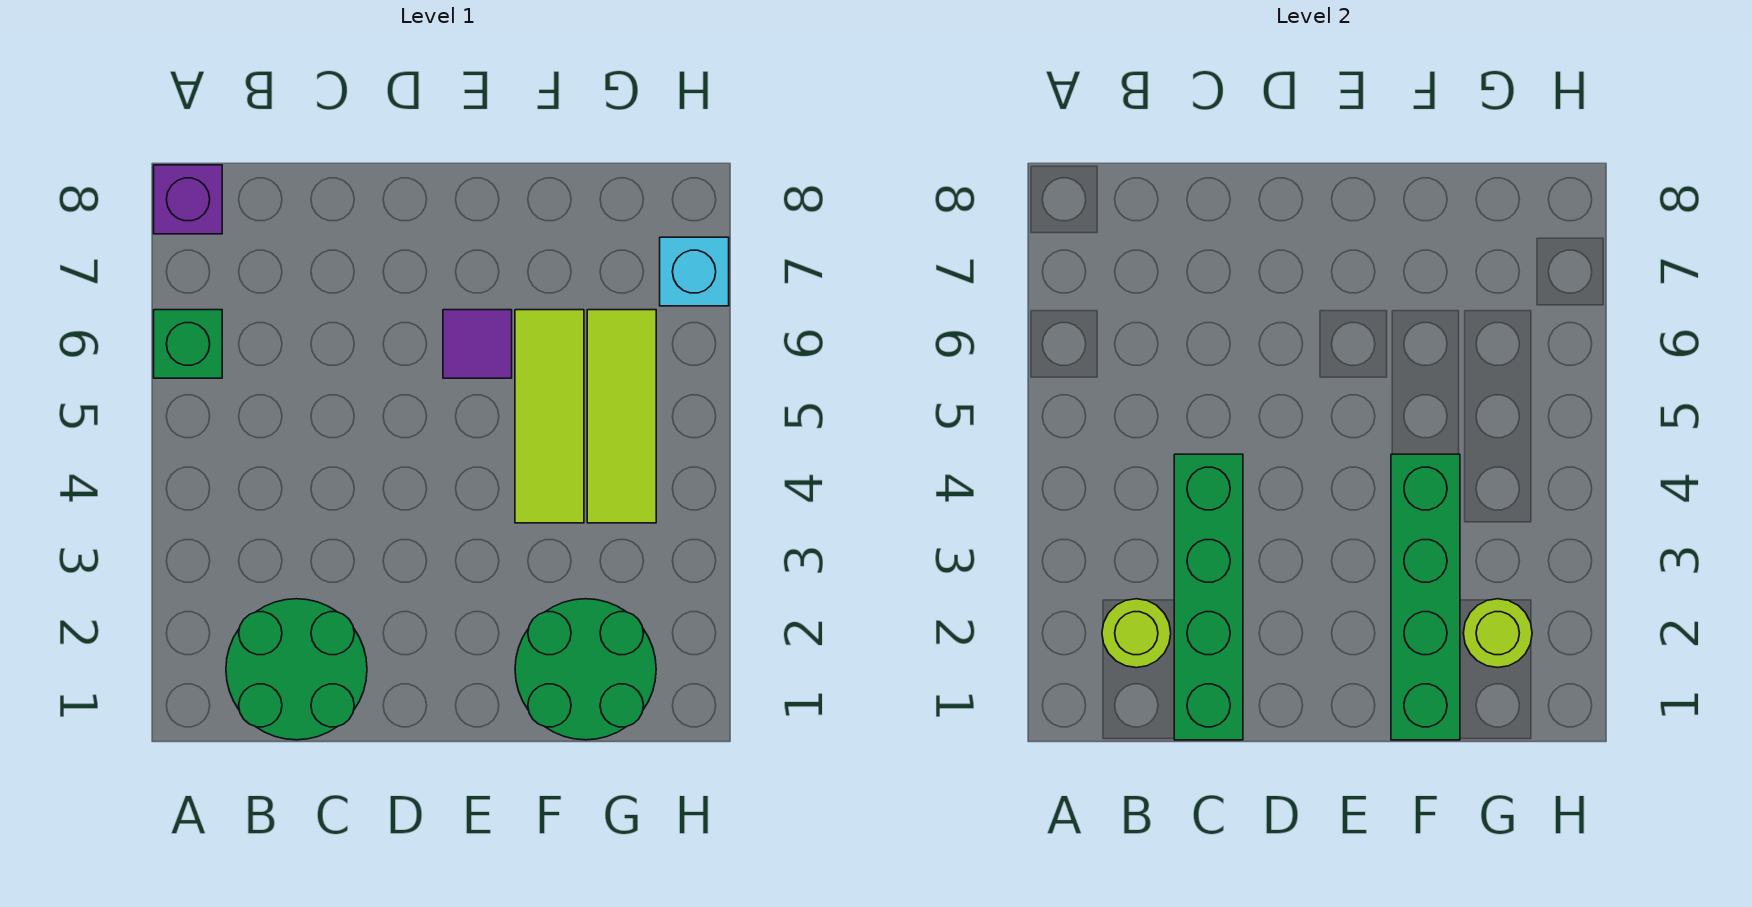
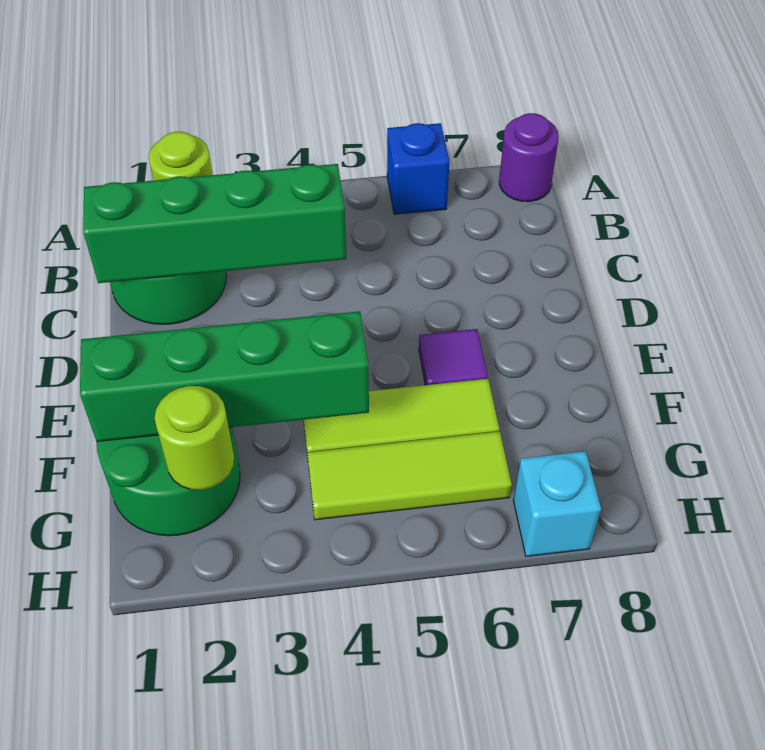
green 1x1 brick [154,310,222,378] -> blue 1x1 brick [387,123,450,214]
purple 1x1 brick [154,165,222,234] -> purple 1x1 round brick [499,113,559,202]

